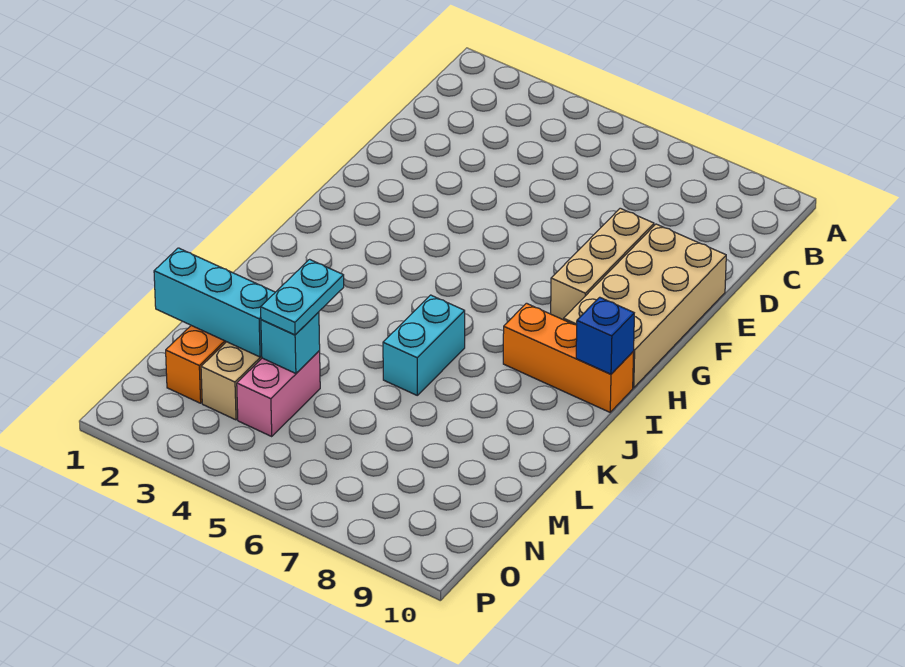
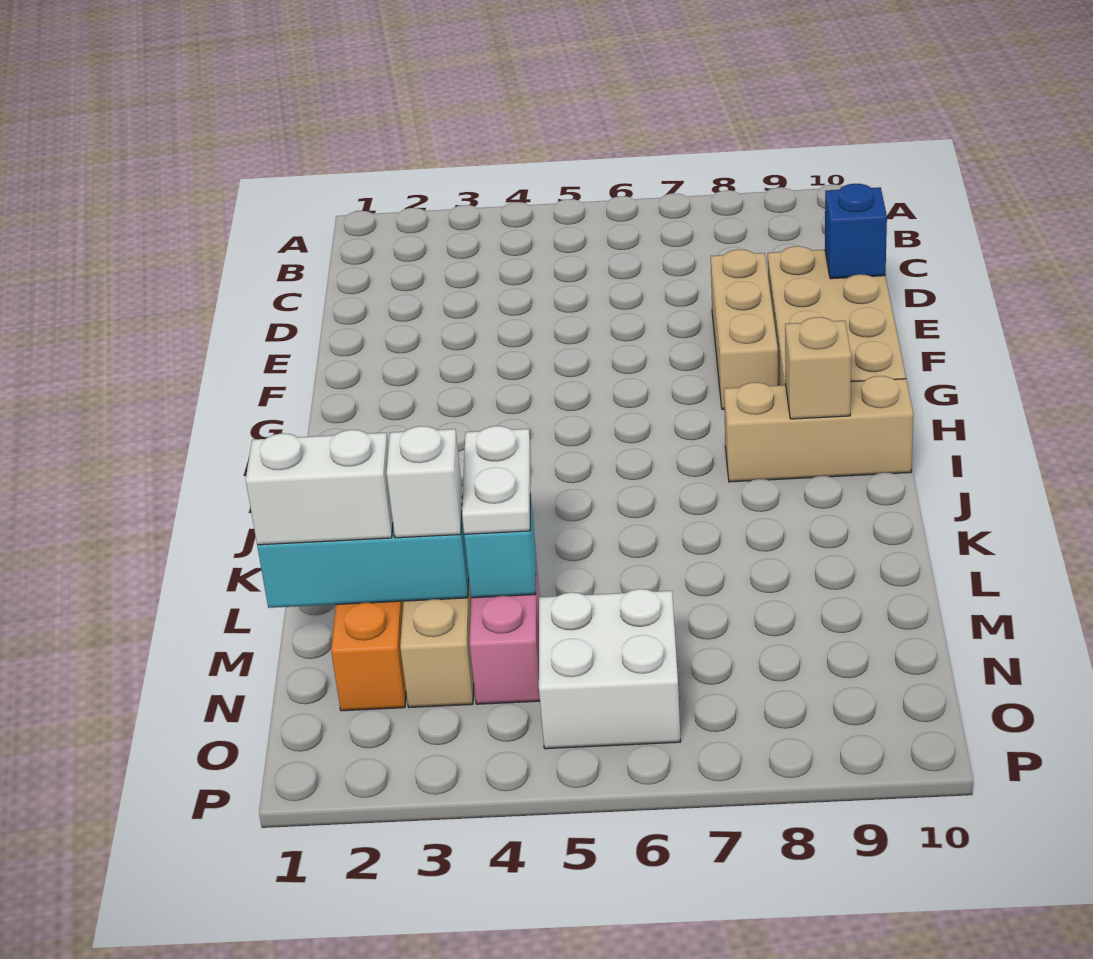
orange 1x3 brick [503,303,634,412] -> tan 1x3 brick [724,376,913,482]
none -> tan 1x1 brick [785,317,851,419]
blue 1x1 brick [576,297,634,374] -> blue 1x1 brick moved to [825,184,887,279]
cyan 1x2 brick [383,295,465,395] -> none
cyan 1x2 plate [261,259,344,335] -> white 1x2 plate [462,426,531,534]
none -> white 1x2 brick [246,430,393,545]
none -> white 1x1 brick [386,426,463,538]
none -> white 2x2 brick [539,589,681,749]

